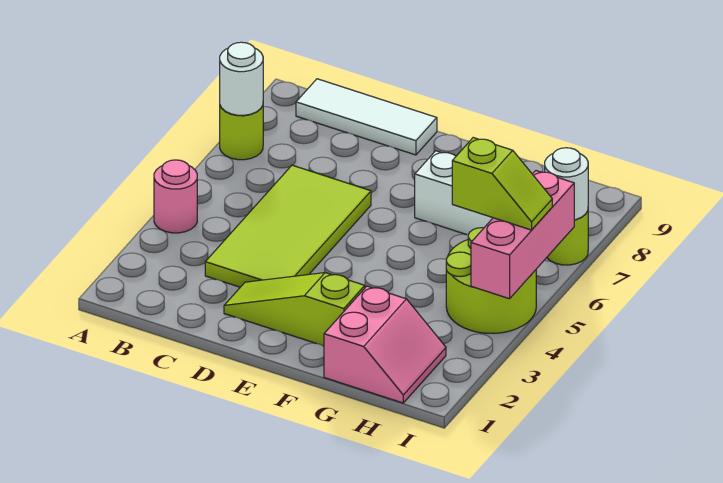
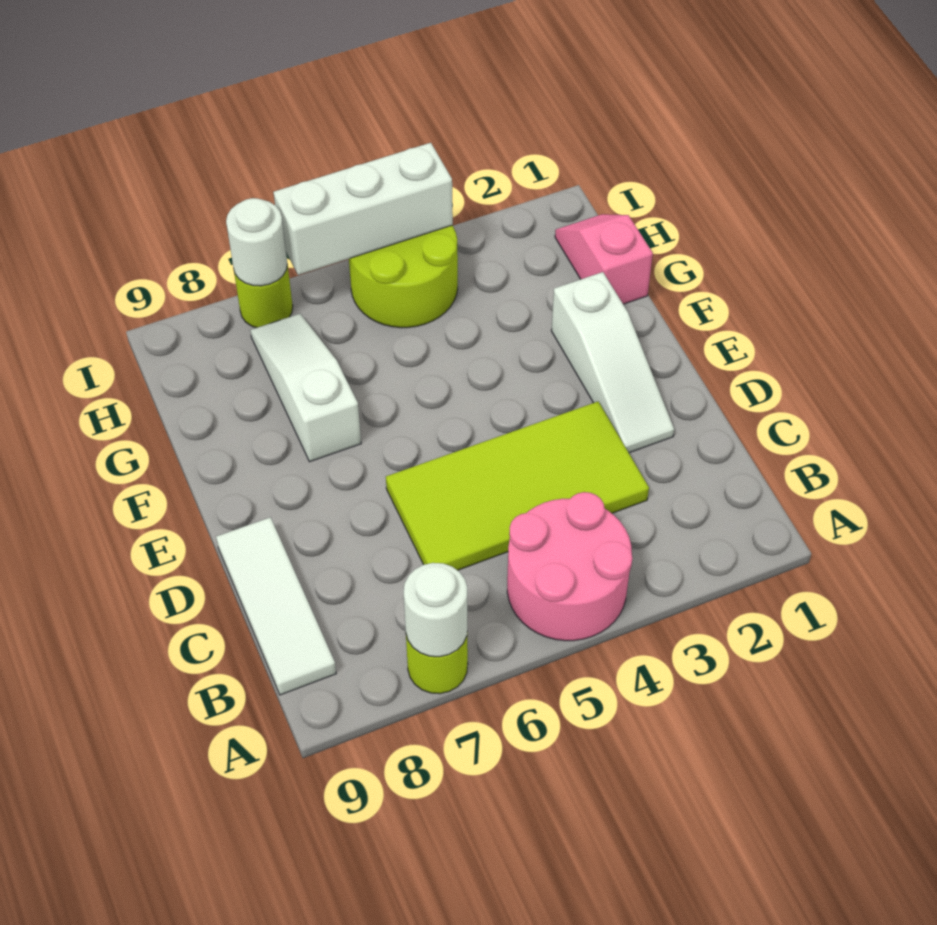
pink 1x1 round brick [154,160,197,233] -> pink 2x2 round brick [507,492,632,641]
lime 1x3 slope [224,273,365,346] -> white 1x3 slope [551,272,674,453]
pink 2x2 slope [324,286,446,403] -> pink 1x2 slope [555,214,653,304]
lime 1x2 slope [452,138,552,230] -> none
pink 1x3 brick [471,171,574,299] -> white 1x3 brick [274,143,453,275]

